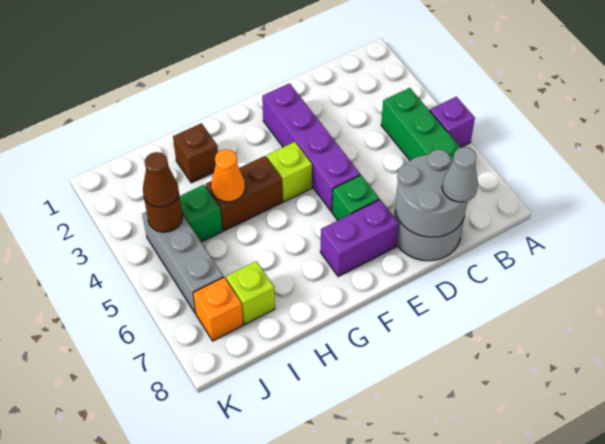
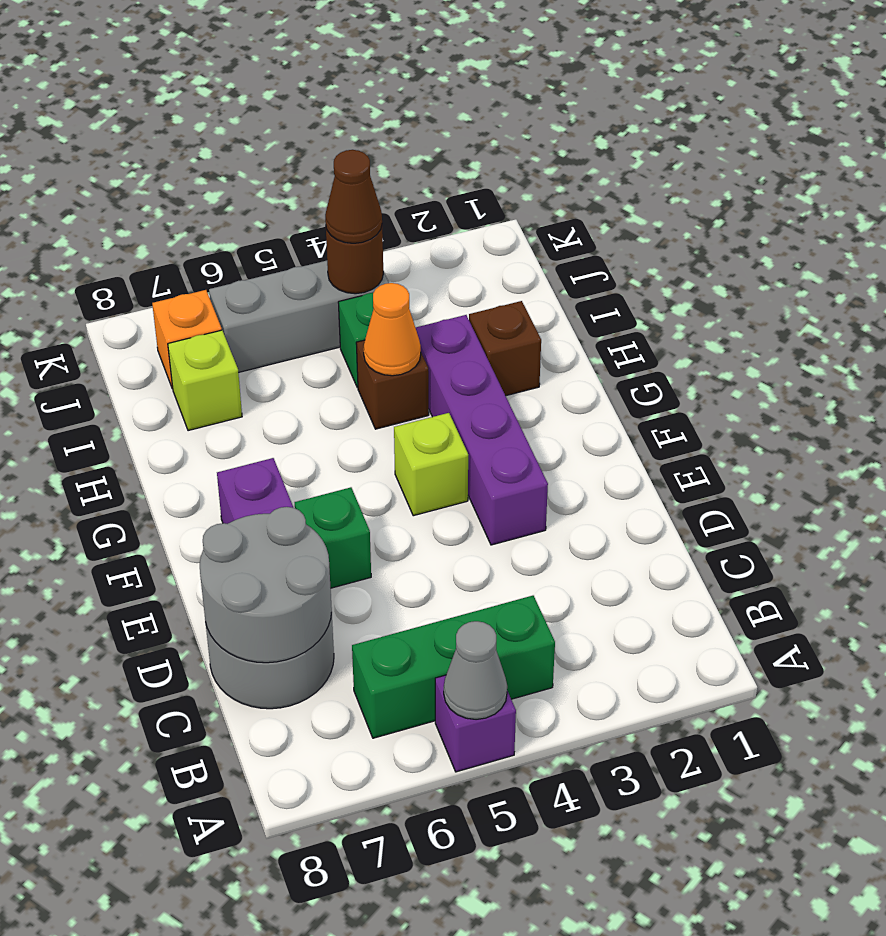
grey 1x1 cone [442,147,478,202] -> grey 1x1 cone moved to [444,621,507,719]
purple 1x4 brick [262,83,360,211] -> purple 1x4 brick turned to [415,315,548,545]
brown 1x2 brick [206,156,283,231] -> brown 1x1 brick [356,340,429,429]

